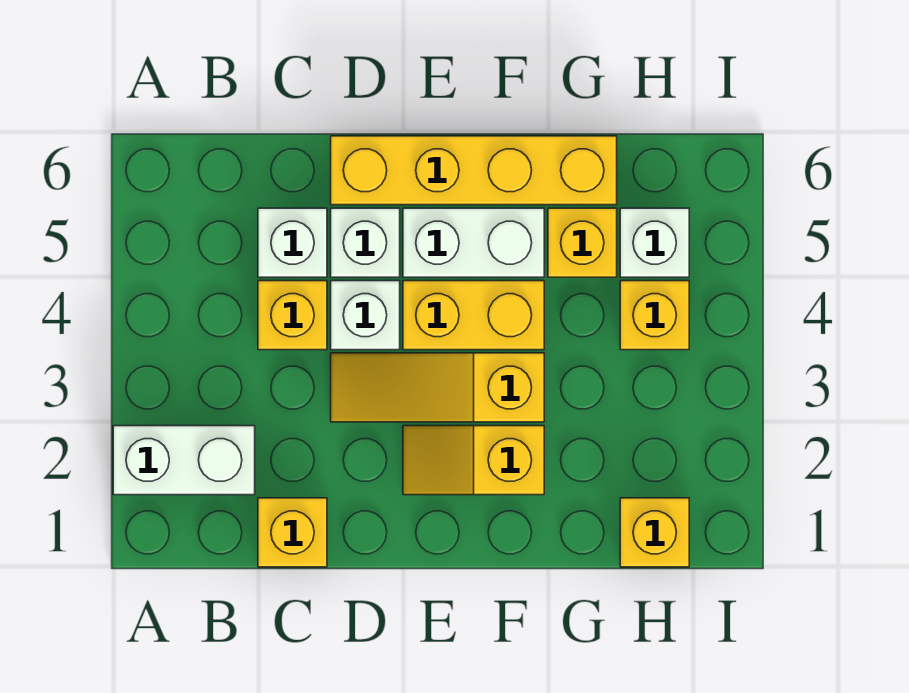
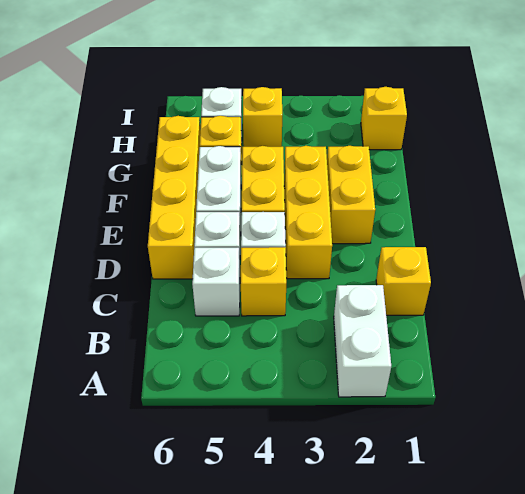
yellow 1x3 slope [331,353,544,422] -> yellow 1x3 brick [284,146,332,279]
yellow 1x2 slope [403,426,544,495] -> yellow 1x2 brick [327,146,375,244]

